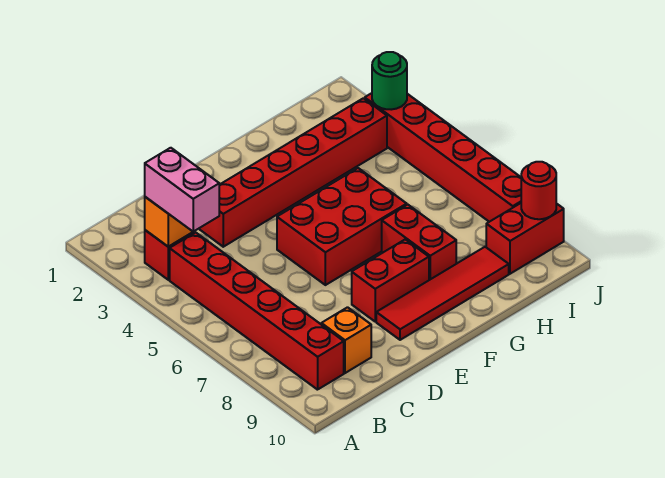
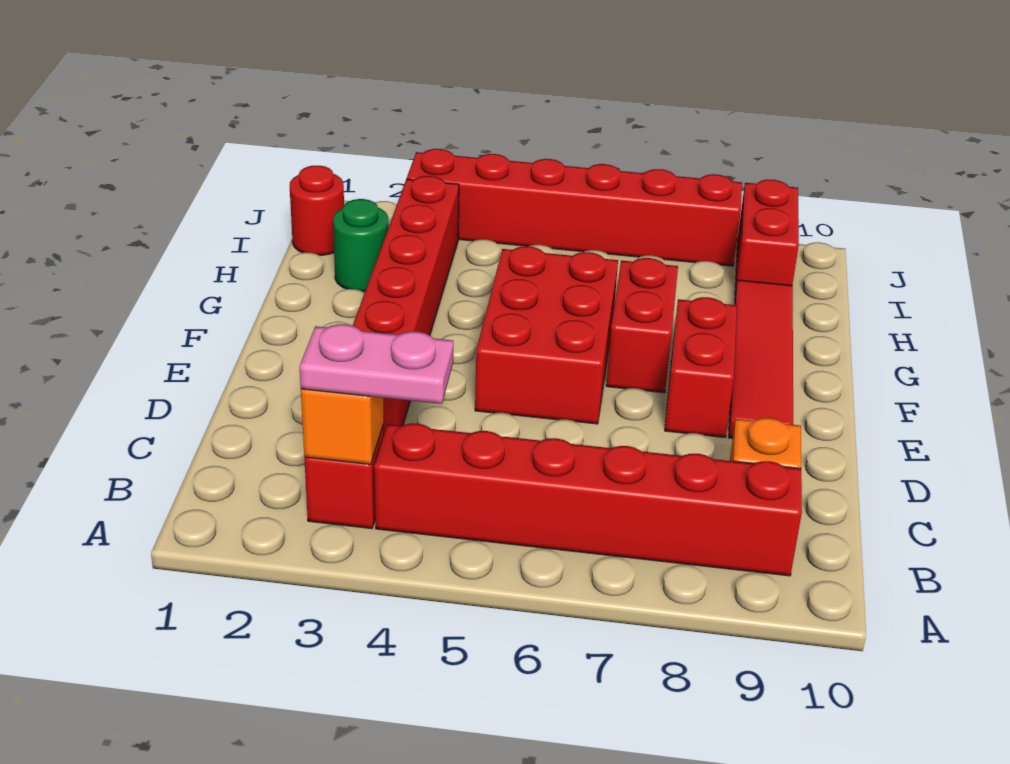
pink 1x2 brick [145,148,219,232] -> pink 1x2 plate [299,324,453,404]
red 1x2 brick [382,205,456,280] -> red 1x2 brick turned to [606,258,678,393]
green 1x1 round brick [372,52,407,110] -> green 1x1 round brick moved to [333,199,388,292]
red 1x1 round brick [521,162,556,219] -> red 1x1 round brick moved to [290,166,344,255]

